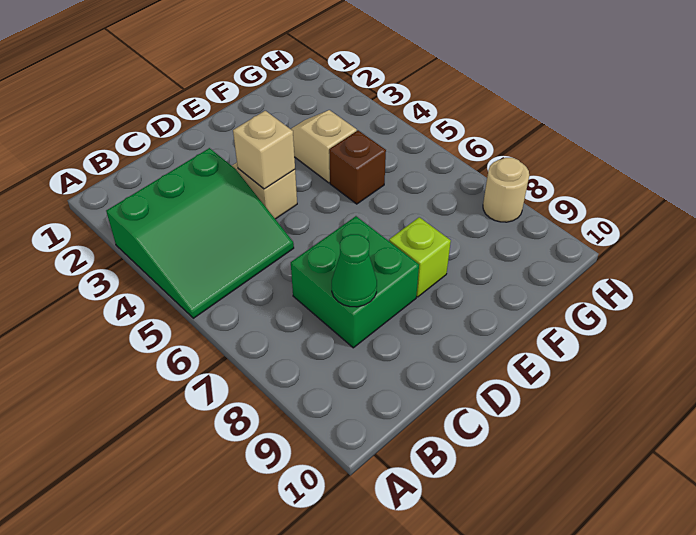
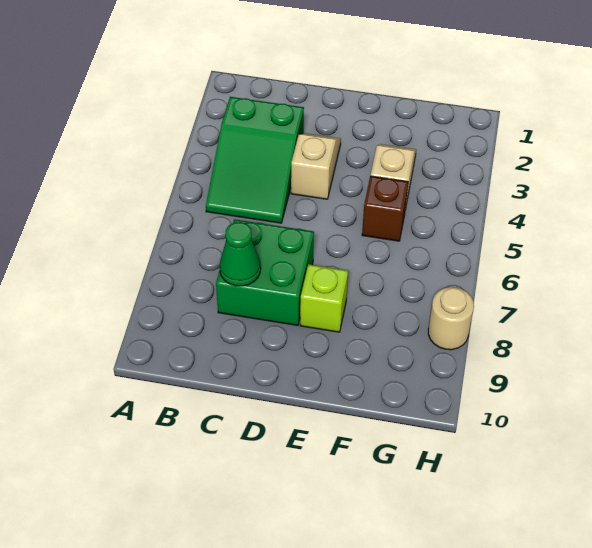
green 3x3 slope [106,148,294,318] -> green 2x3 slope [206,97,304,223]
tan 1x1 brick [233,111,295,189] -> none

